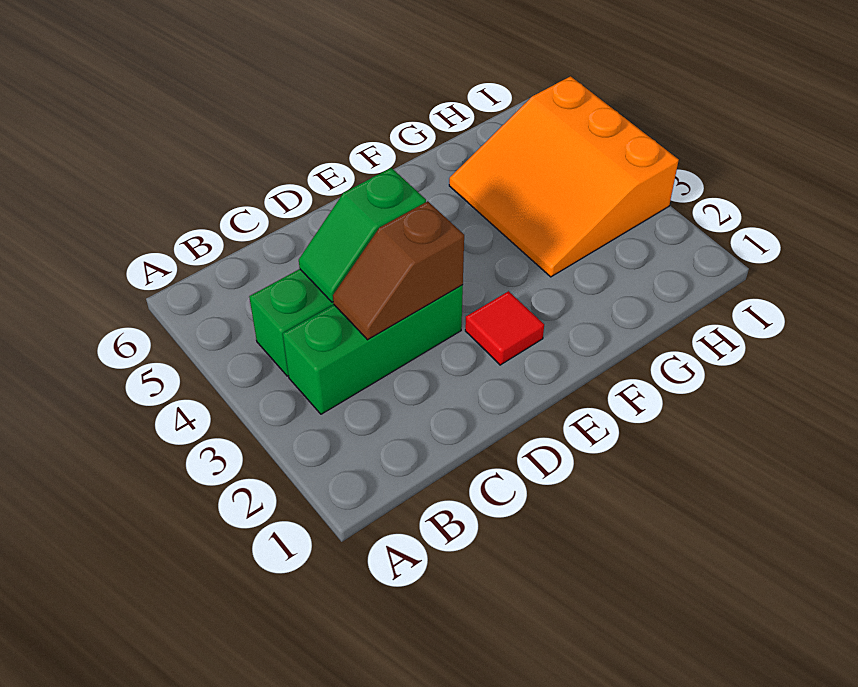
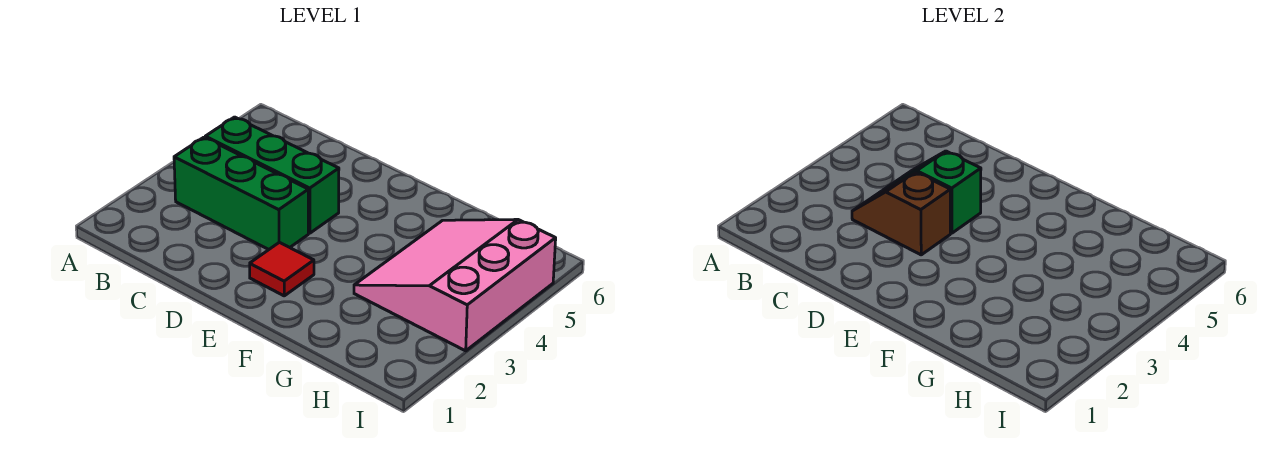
orange 3x3 slope [449,76,679,277] -> pink 3x3 slope [354,219,556,351]

